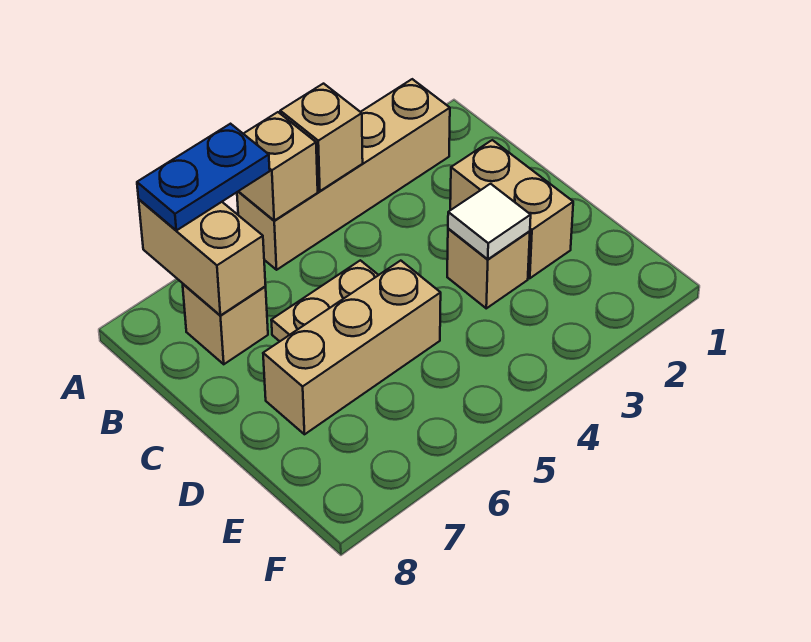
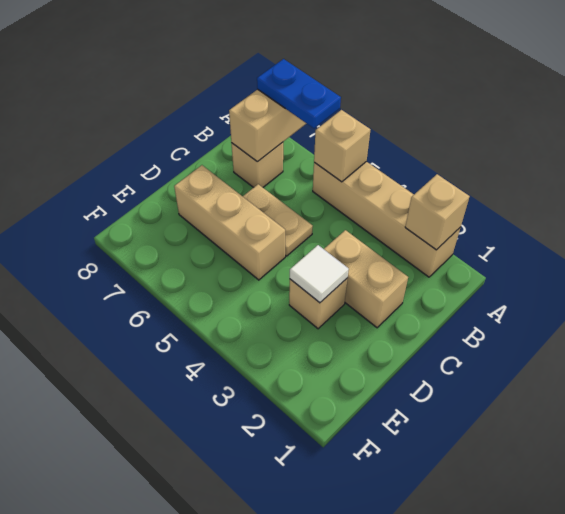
tan 1x1 brick [280,84,363,191] -> tan 1x1 brick moved to [405,174,470,250]
tan 1x2 brick [450,140,573,278] -> tan 1x2 brick turned to [324,230,408,328]

